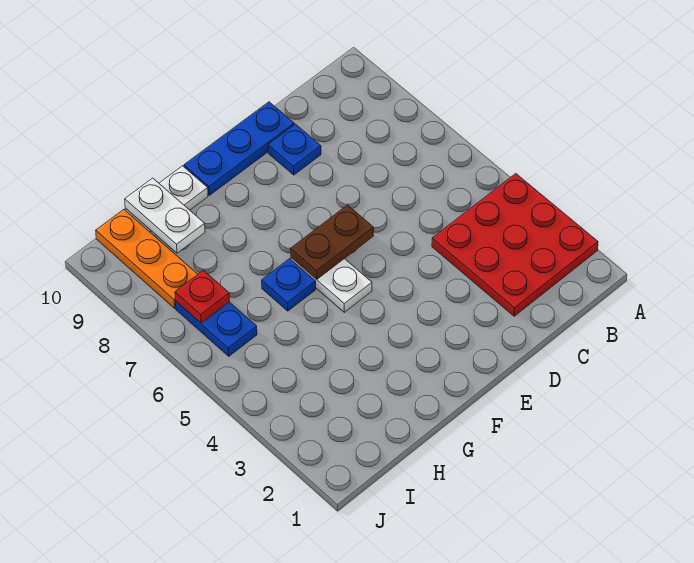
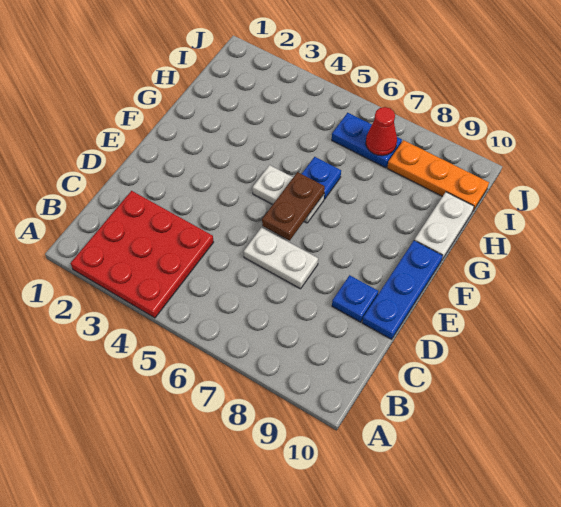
white 1x2 plate [125,178,205,253] -> white 1x2 plate moved to [244,228,318,289]
red 1x1 plate [175,270,229,323] -> red 1x1 cone [366,107,397,156]

